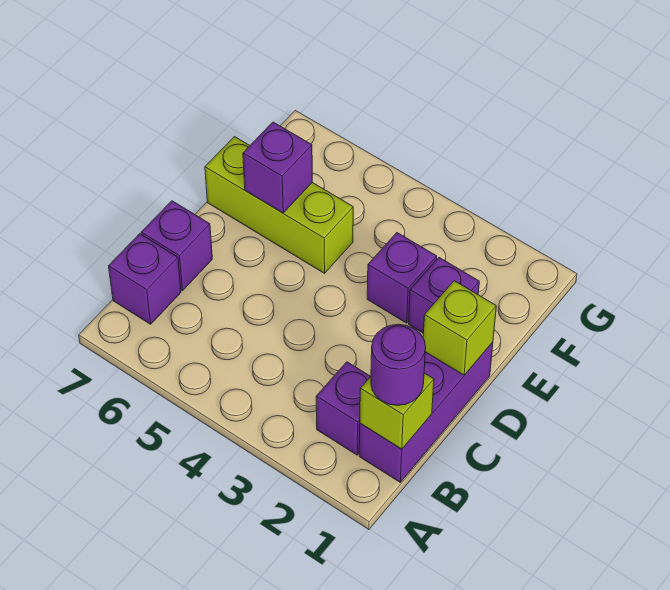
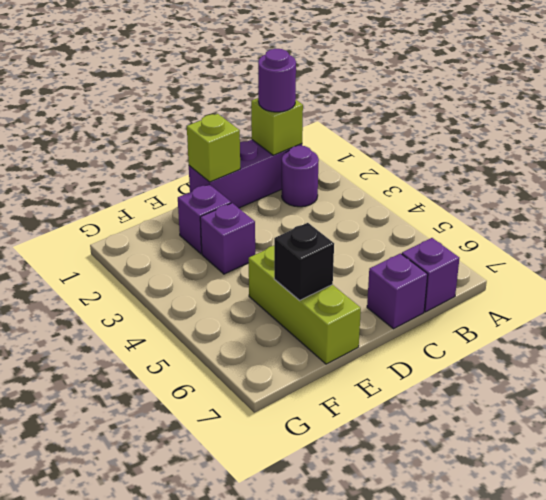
purple 1x1 brick [316,362,371,455] -> purple 1x1 round brick [282,146,319,207]
purple 1x1 brick [243,122,312,213] -> black 1x1 brick [274,223,334,301]

